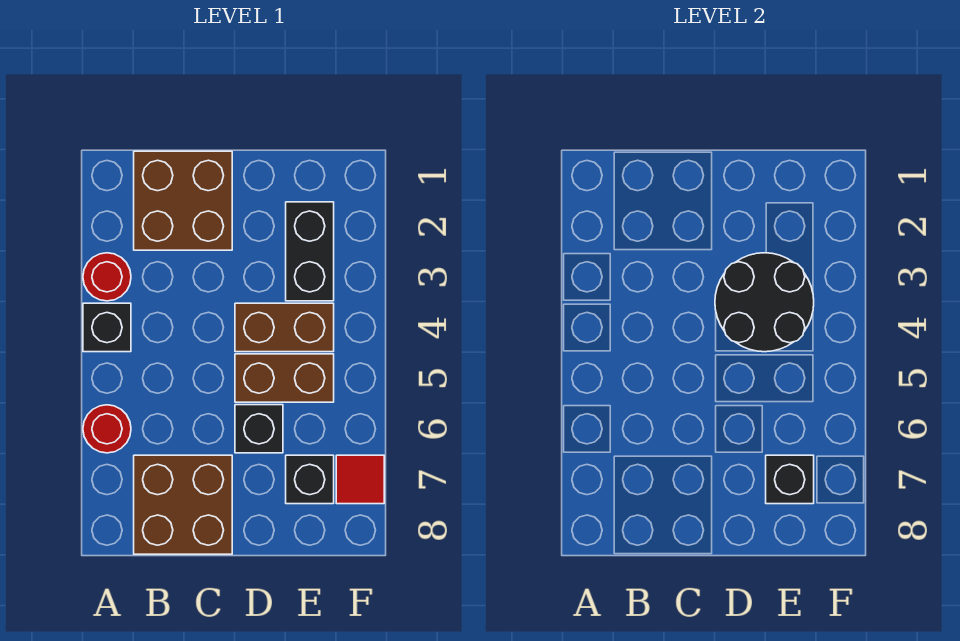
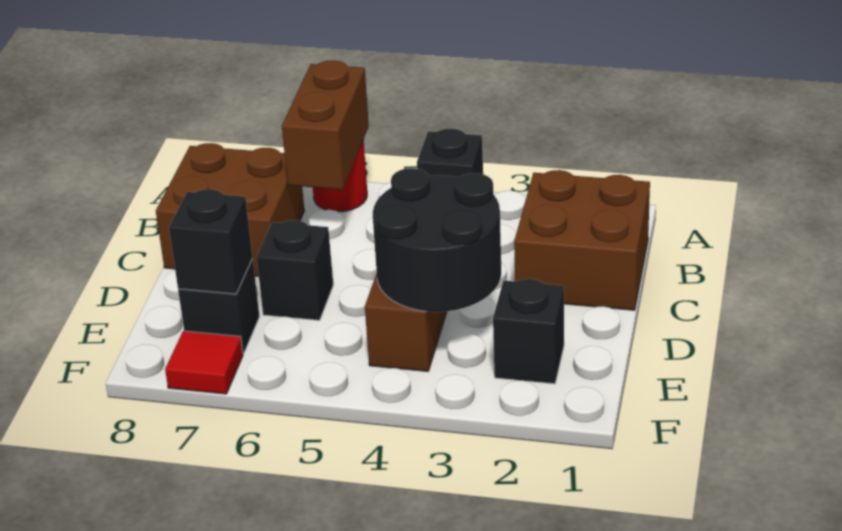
red 1x1 round brick [83,253,131,301] -> none
brown 1x2 brick [235,354,334,402] -> brown 1x2 brick moved to [282,60,369,190]
black 1x2 brick [286,202,334,301] -> black 1x1 brick [493,279,564,384]

